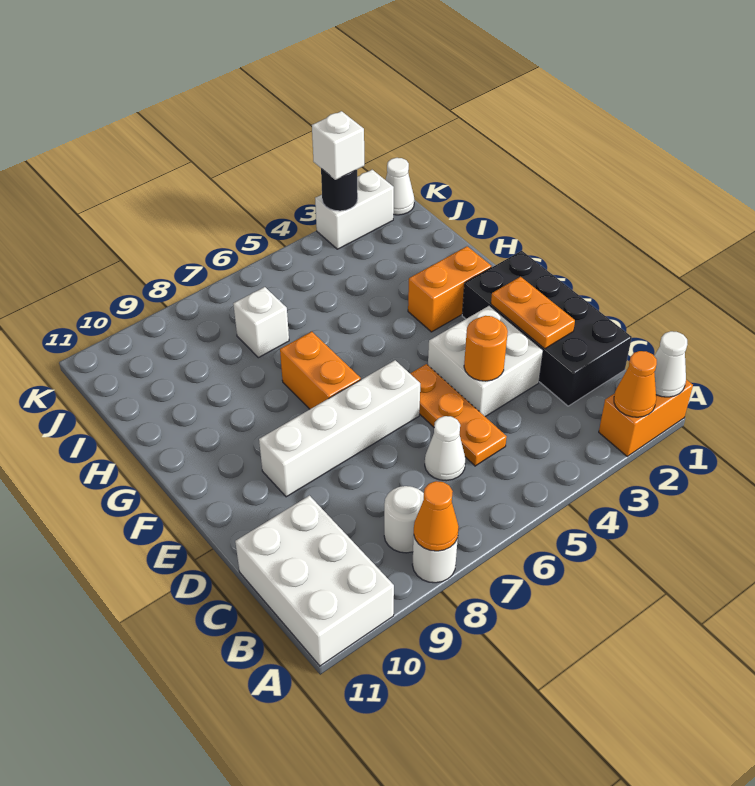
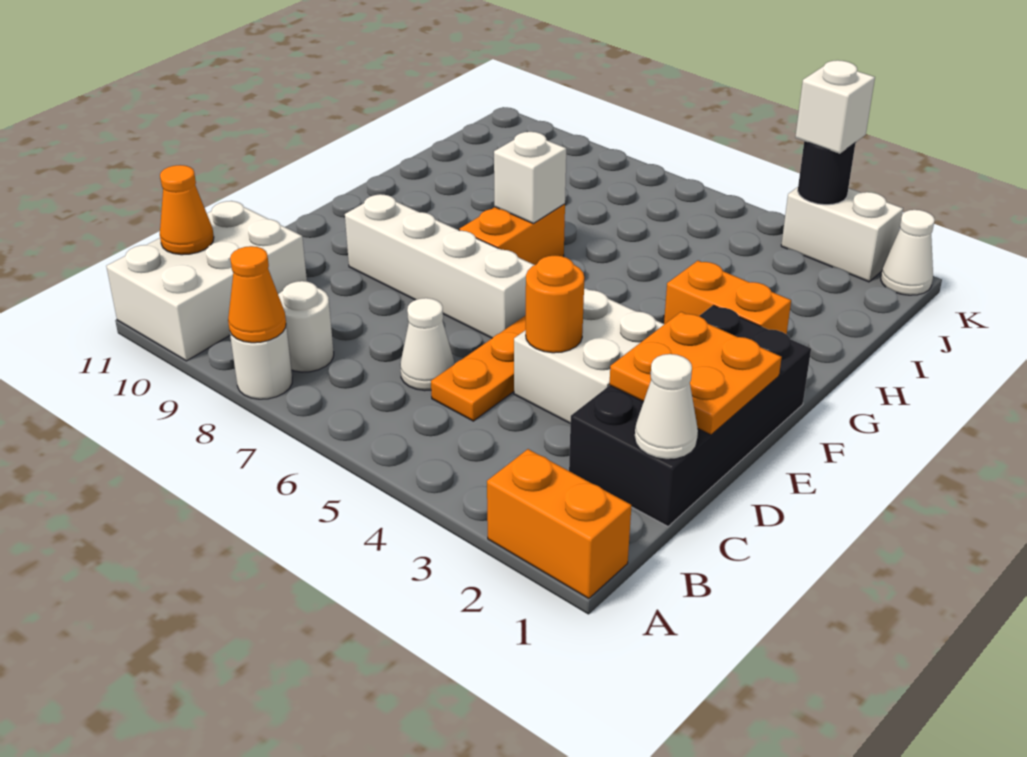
white 1x1 cone [654,331,687,397] -> white 1x1 cone moved to [635,354,698,459]
orange 1x1 cone [614,351,657,417] -> orange 1x1 cone moved to [160,165,214,255]
orange 1x2 plate [491,277,575,349] -> orange 2x2 plate [609,312,782,435]
white 1x1 brick [233,287,289,358] -> white 1x1 brick moved to [494,132,566,223]

